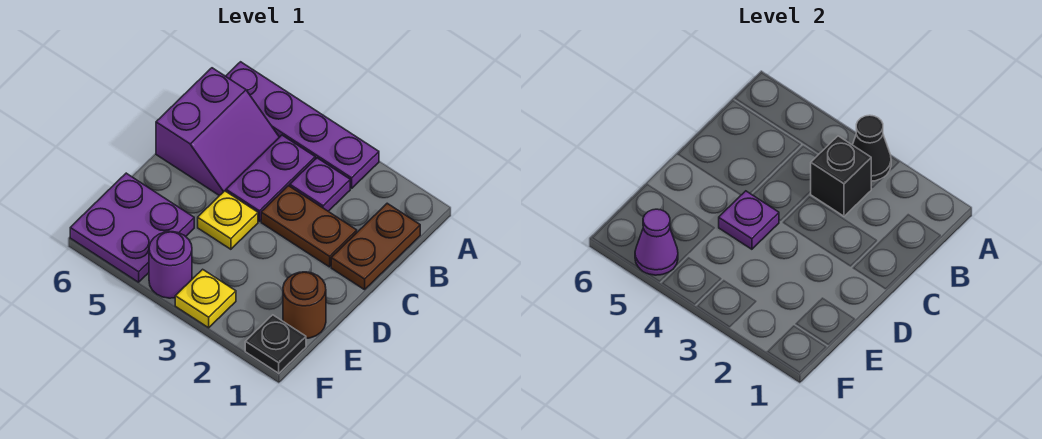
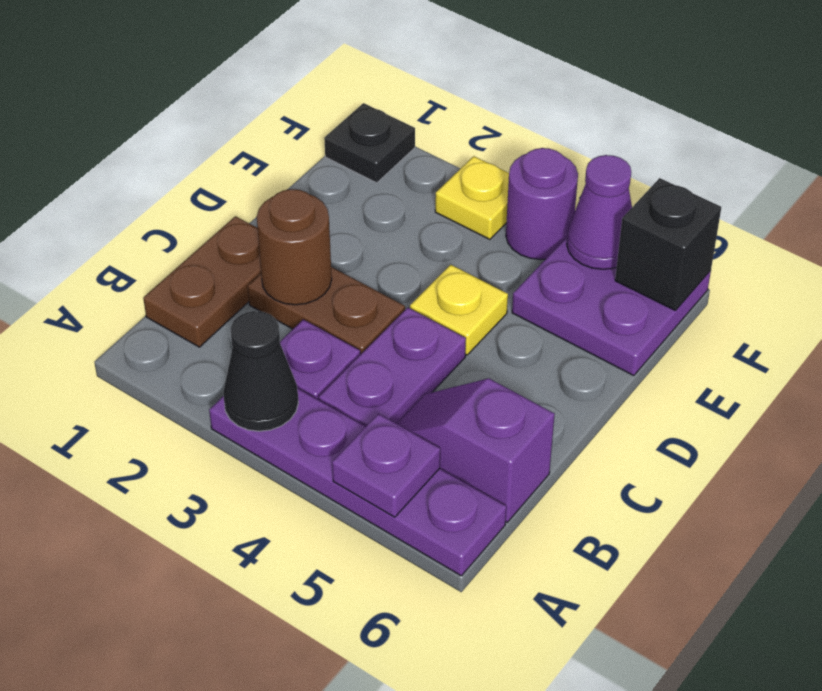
black 1x1 brick [810,136,871,216] -> black 1x1 brick moved to [615,178,721,311]
purple 2x2 slope [156,68,279,196] -> purple 1x2 slope [397,378,555,522]
purple 1x1 plate [719,191,779,249] -> purple 1x1 plate moved to [332,414,440,517]
brown 1x1 round brick [283,272,326,338] -> brown 1x1 round brick moved to [257,189,332,305]

